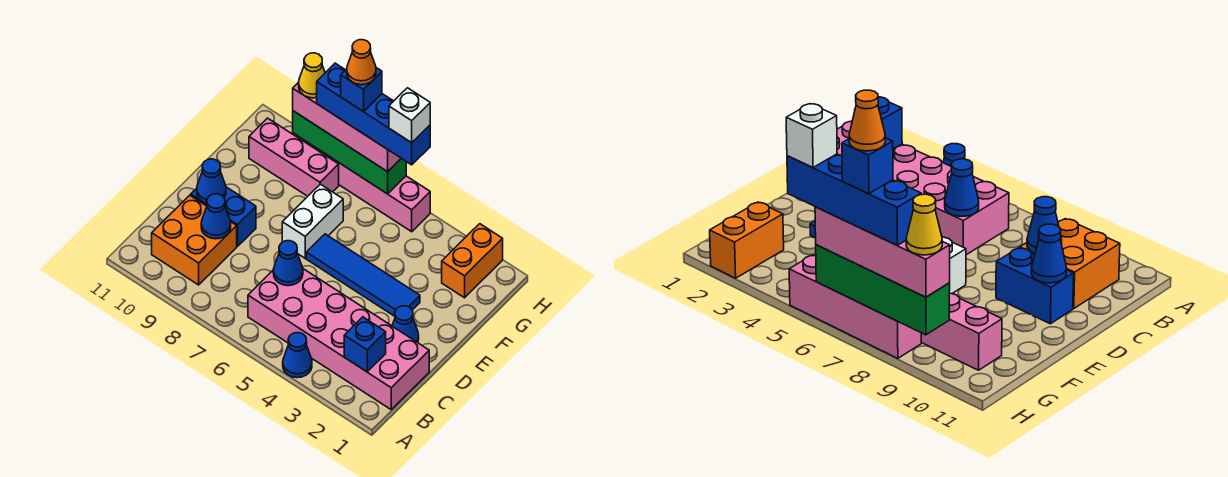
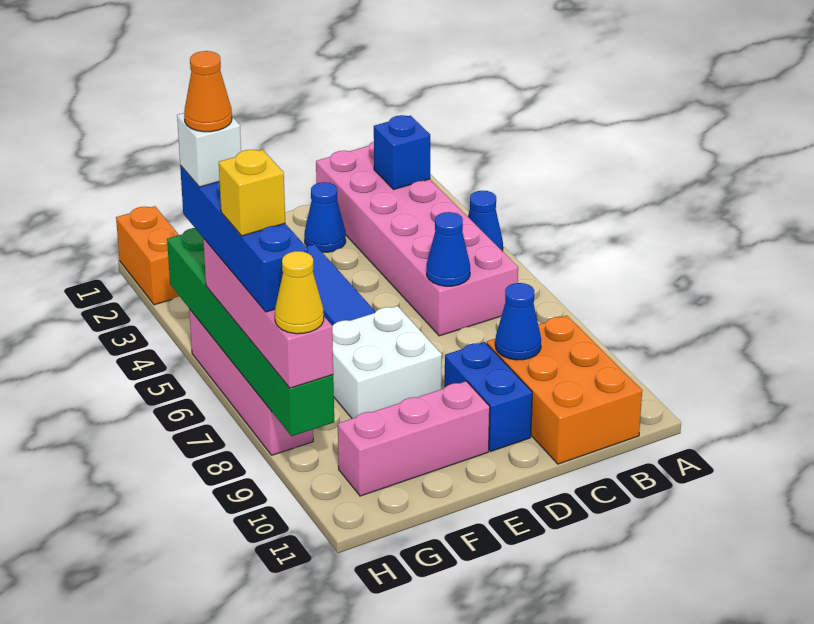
orange 2x2 brick [152,195,237,285] -> orange 2x3 brick [487,316,642,464]
blue 1x1 cone [197,159,226,203] -> none
white 1x2 brick [282,184,343,258] -> white 2x2 brick [332,306,442,419]
orange 1x2 brick [442,224,503,298] -> orange 1x2 brick turned to [116,206,179,305]
pink 1x3 brick [249,118,339,196] -> pink 1x3 brick turned to [338,381,490,496]
green 1x4 brick [293,111,406,194] -> green 1x6 brick [167,228,334,436]
blue 1x1 brick [341,68,382,112] -> yellow 1x1 brick [219,150,285,236]
orange 1x1 cone [347,40,376,85] -> orange 1x1 cone moved to [184,51,232,132]

